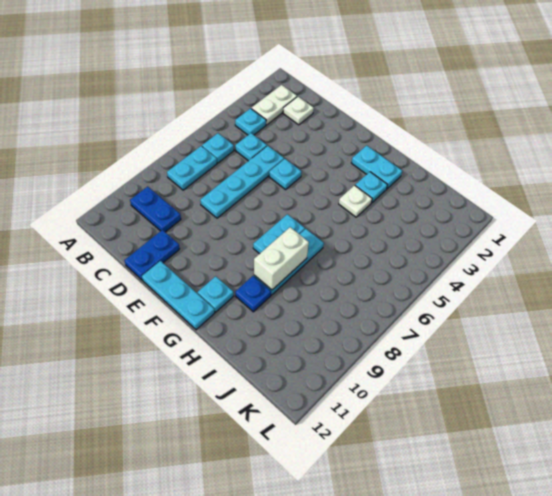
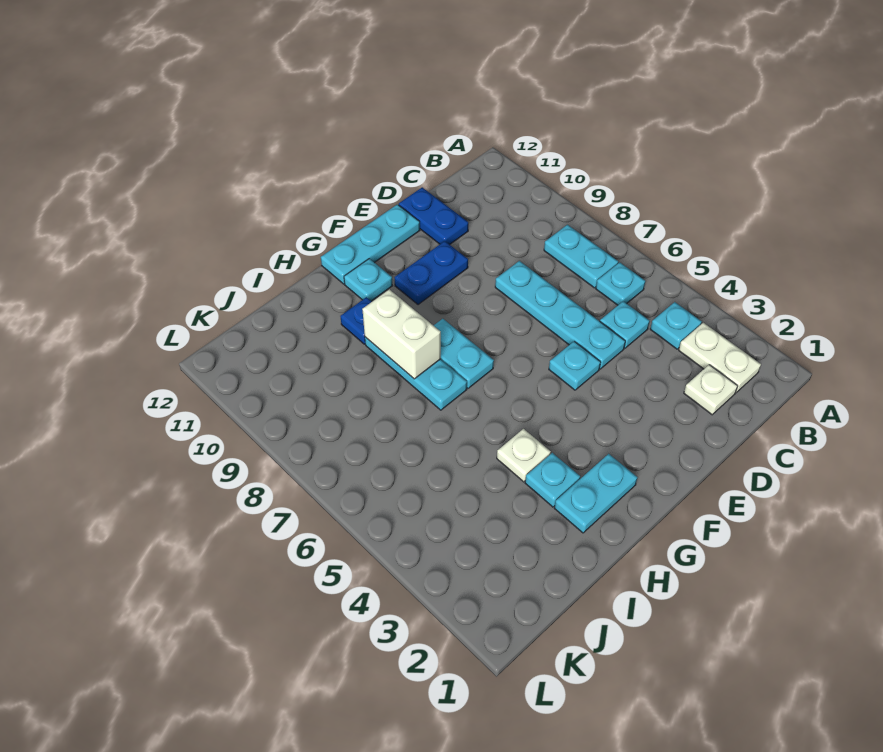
blue 1x2 plate [130,186,181,232] -> blue 1x2 plate moved to [394,241,468,305]

